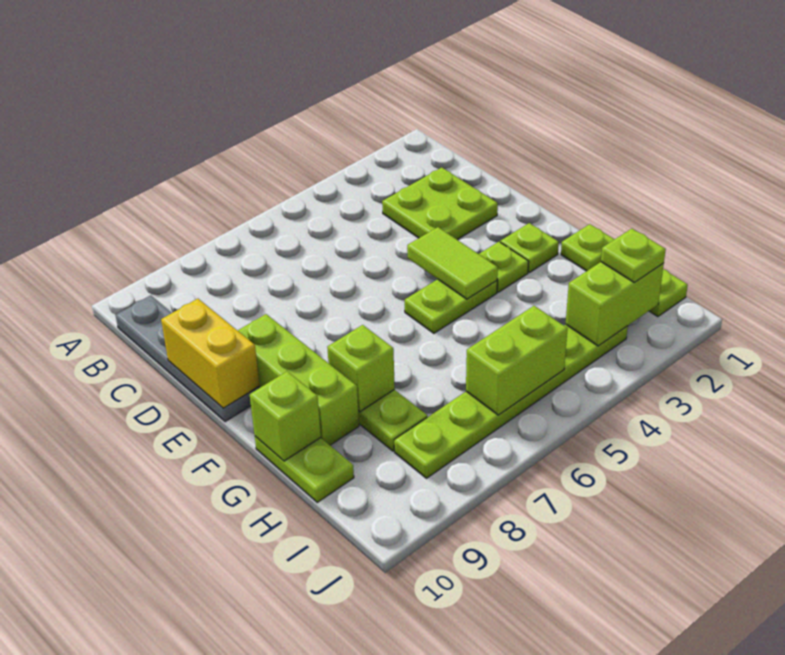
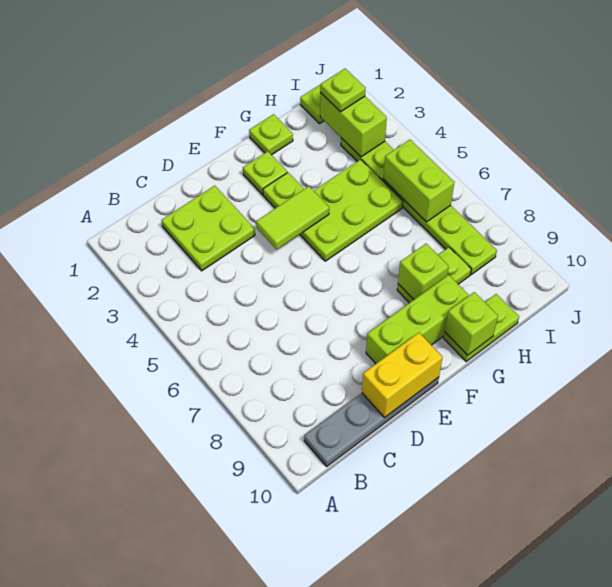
lime 1x2 plate [405,279,497,333] -> lime 2x3 plate [300,159,403,261]

